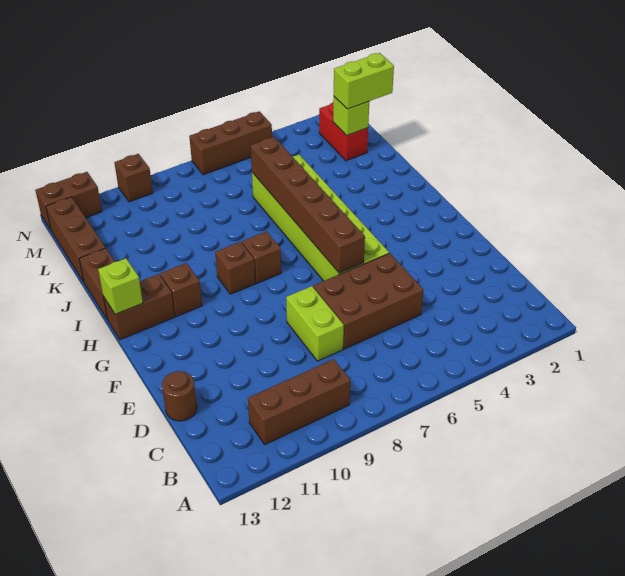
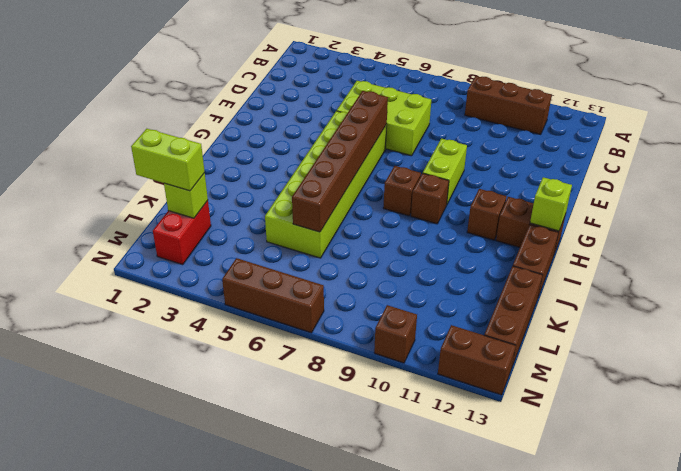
brown 2x3 brick [313,253,424,349] -> lime 2x3 brick [337,81,431,156]
lime 1x2 brick [286,286,344,361] -> lime 1x2 brick moved to [423,138,467,204]
brown 1x1 round brick [162,371,197,421] -> none

